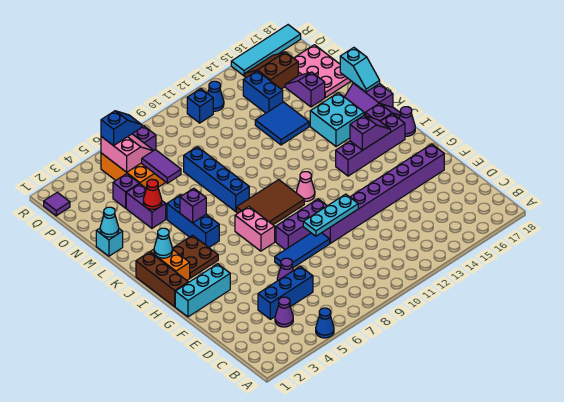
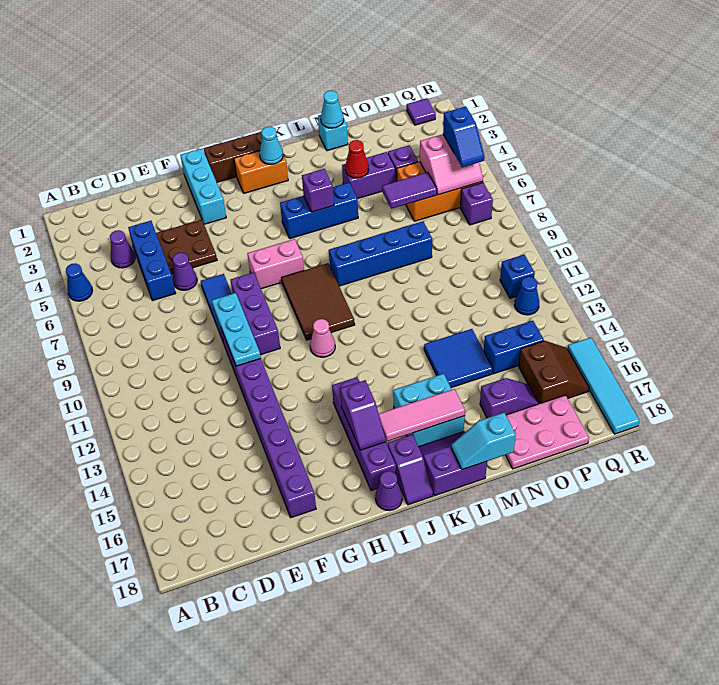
brown 2x2 plate [173,235,218,278] -> brown 2x2 plate moved to [156,220,217,274]
none -> pink 1x3 tile [379,389,465,441]

